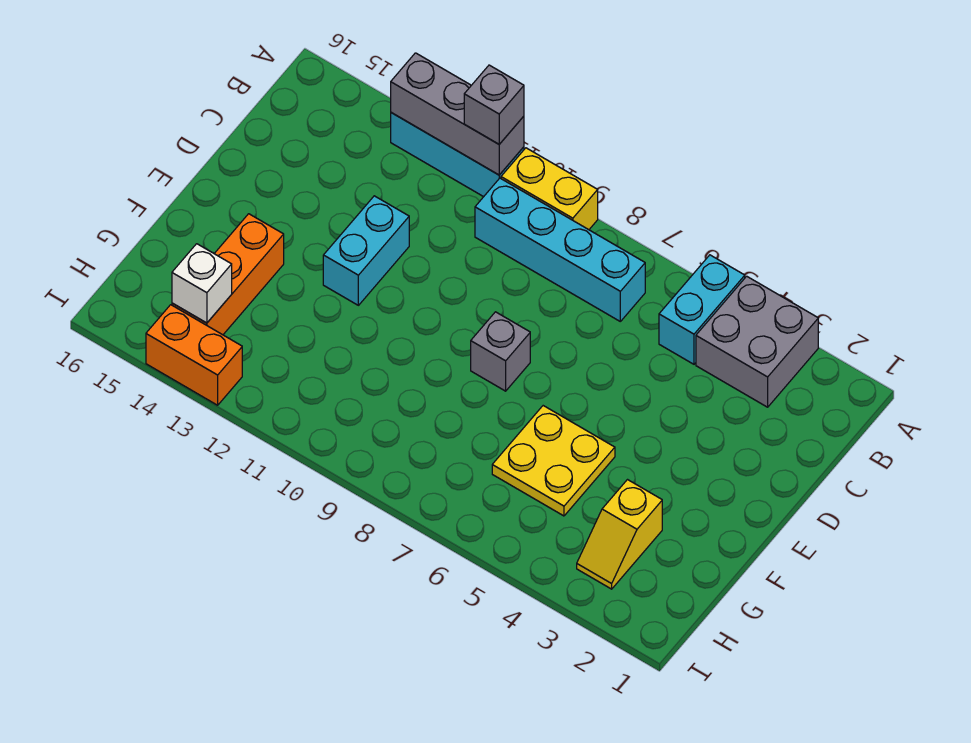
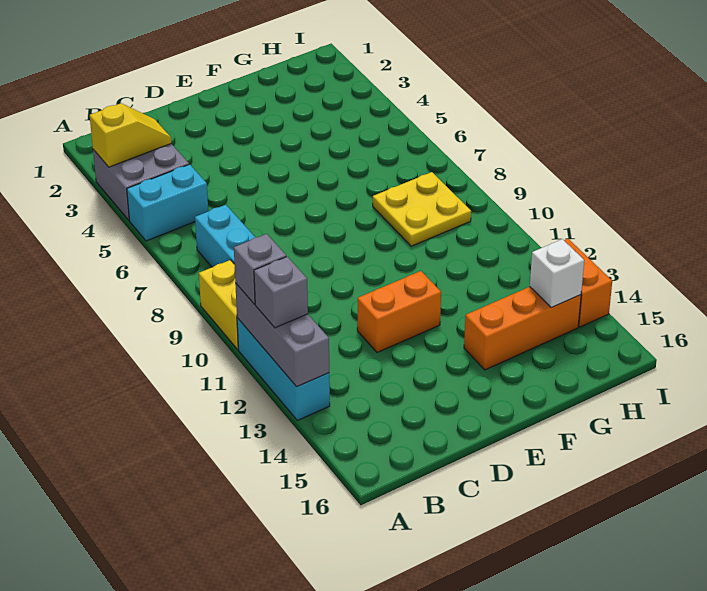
cyan 1x2 brick [323,196,409,305] -> orange 1x2 brick [357,271,441,353]
grey 1x1 brick [471,312,530,391] -> grey 1x1 brick moved to [254,257,308,328]
yellow 2x2 plate [492,406,615,516] -> yellow 2x2 plate moved to [373,172,471,246]
yellow 1x2 slope [577,480,662,589] -> yellow 1x2 slope moved to [90,103,171,167]

